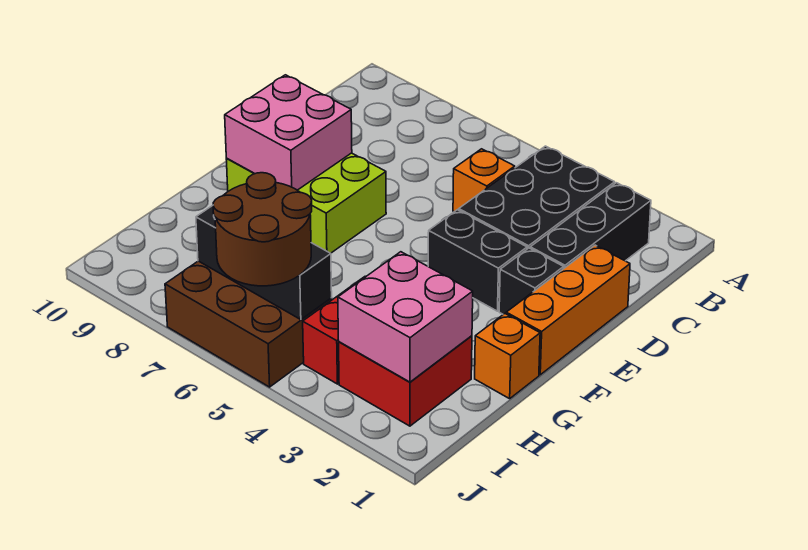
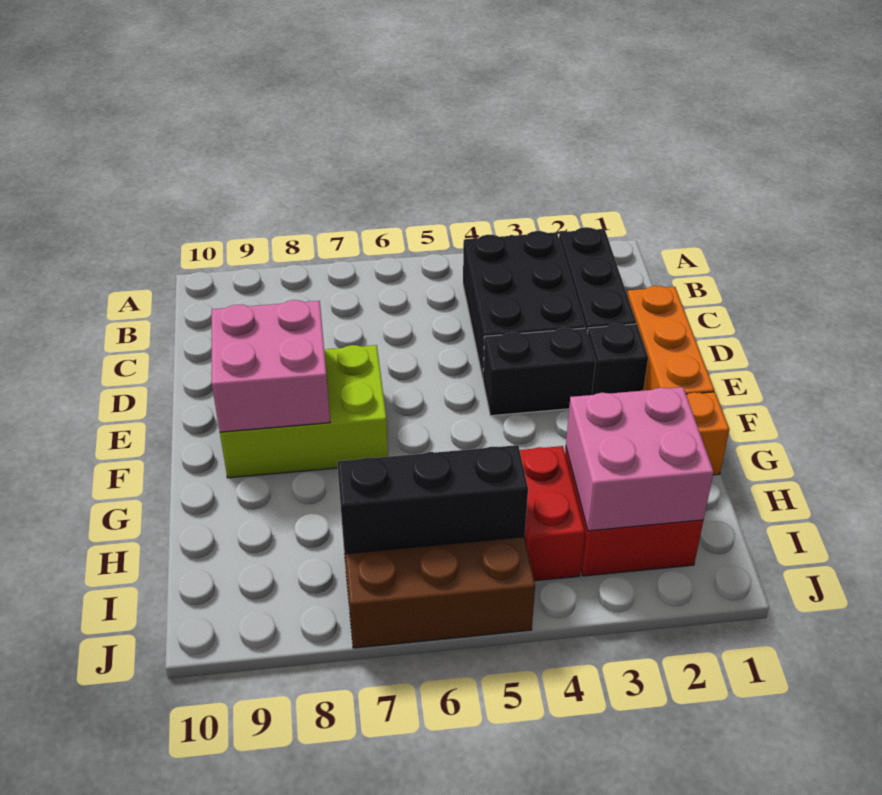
orange 1x1 brick [453,149,515,212] -> none
brown 2x2 round brick [213,173,312,286] -> none

